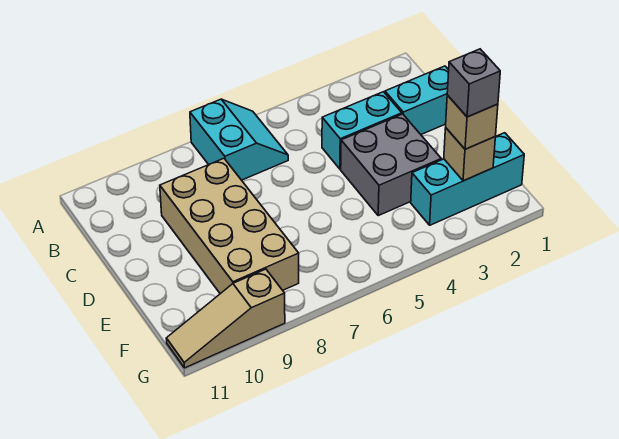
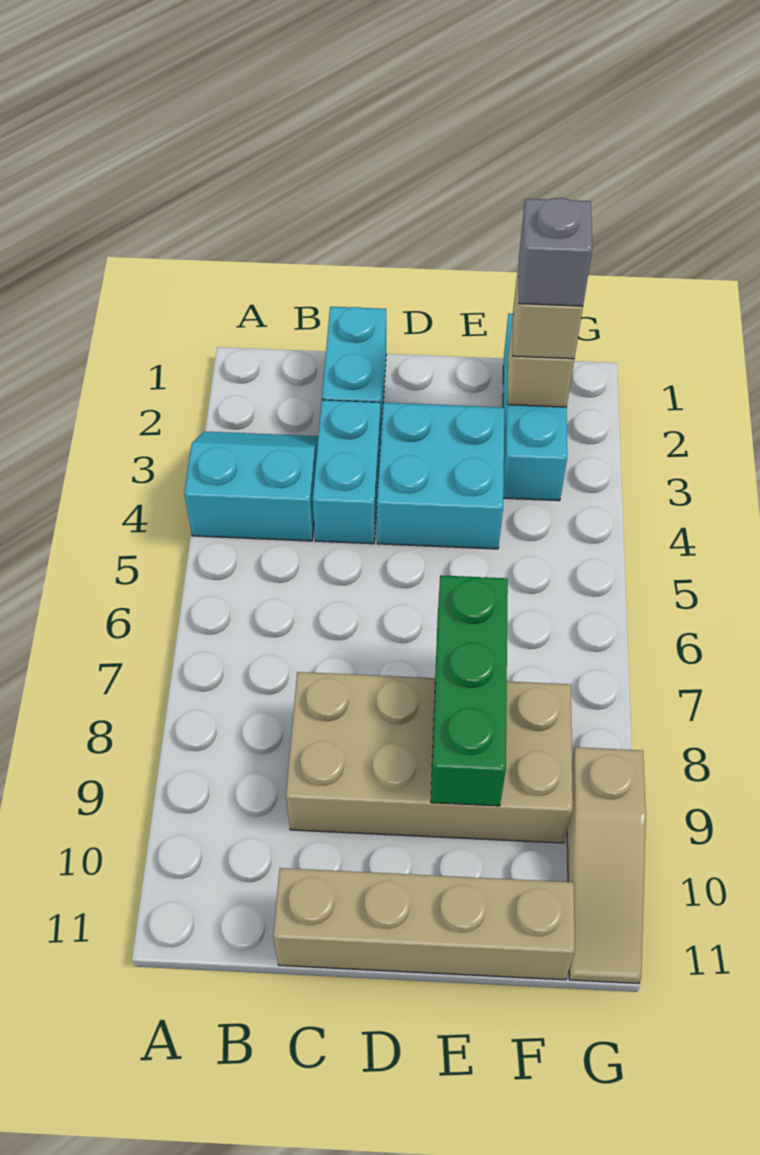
cyan 2x2 slope [190,99,288,180] -> cyan 2x2 slope moved to [184,431,318,541]
none -> tan 1x4 brick [273,868,575,980]
grey 2x2 brick [341,114,441,216] -> cyan 2x2 brick [377,403,504,549]
none -> green 1x3 brick [431,575,508,806]

